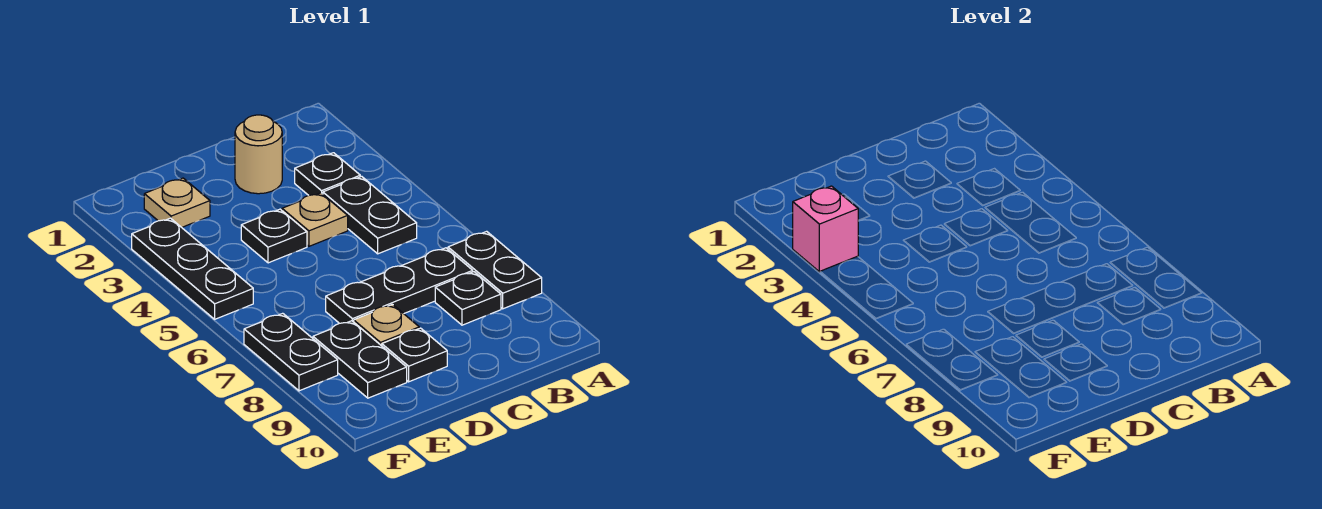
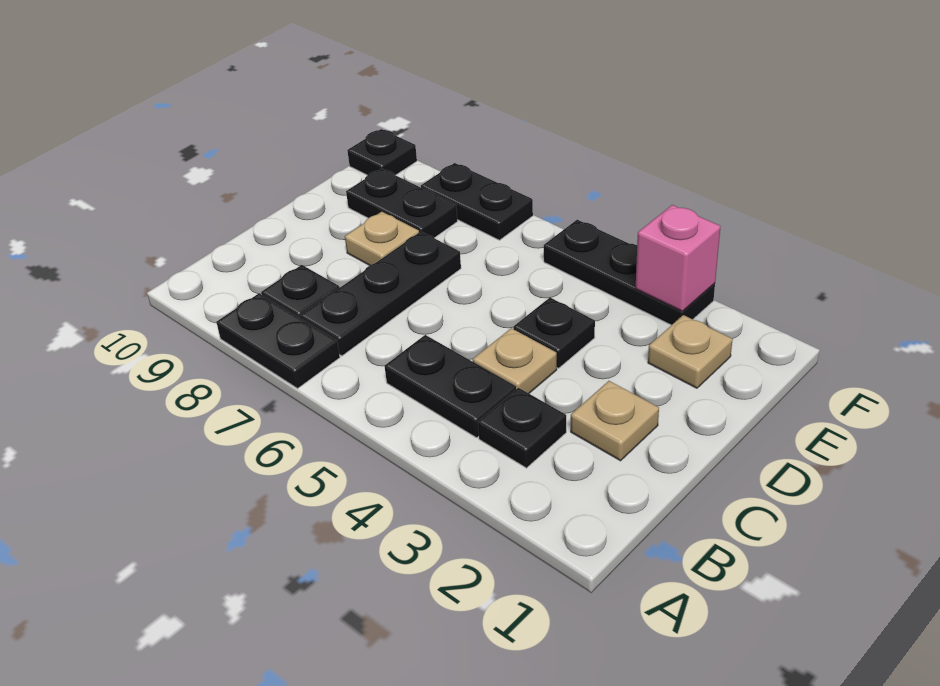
tan 1x1 round brick [235,115,282,194] -> tan 1x1 plate [571,381,659,461]
black 1x1 plate [382,328,447,382] -> black 1x1 plate moved to [347,129,417,175]

